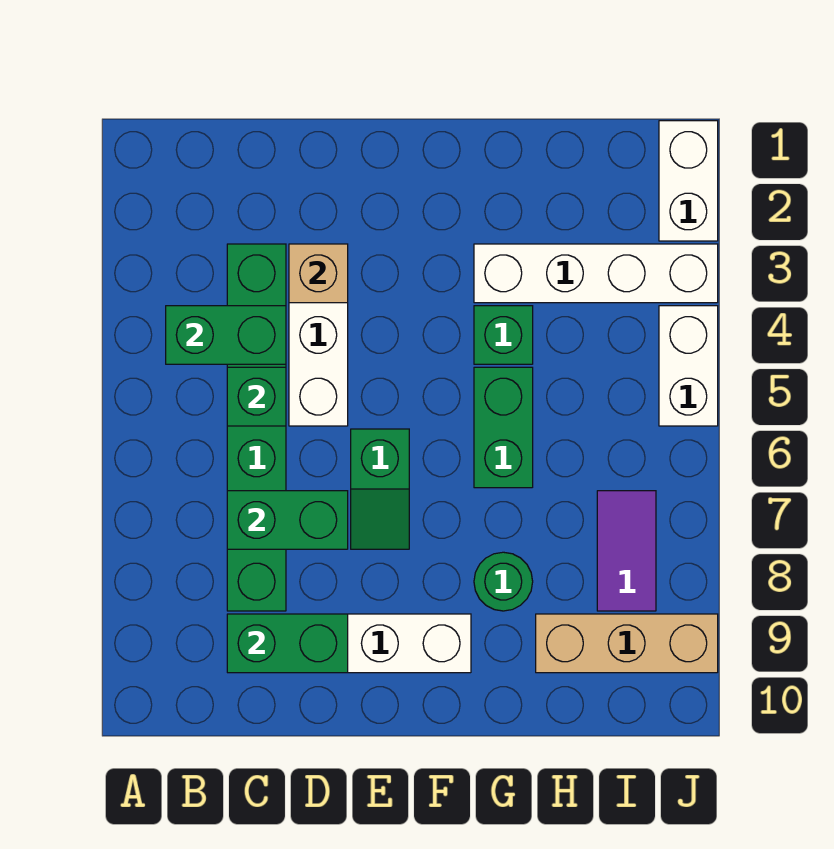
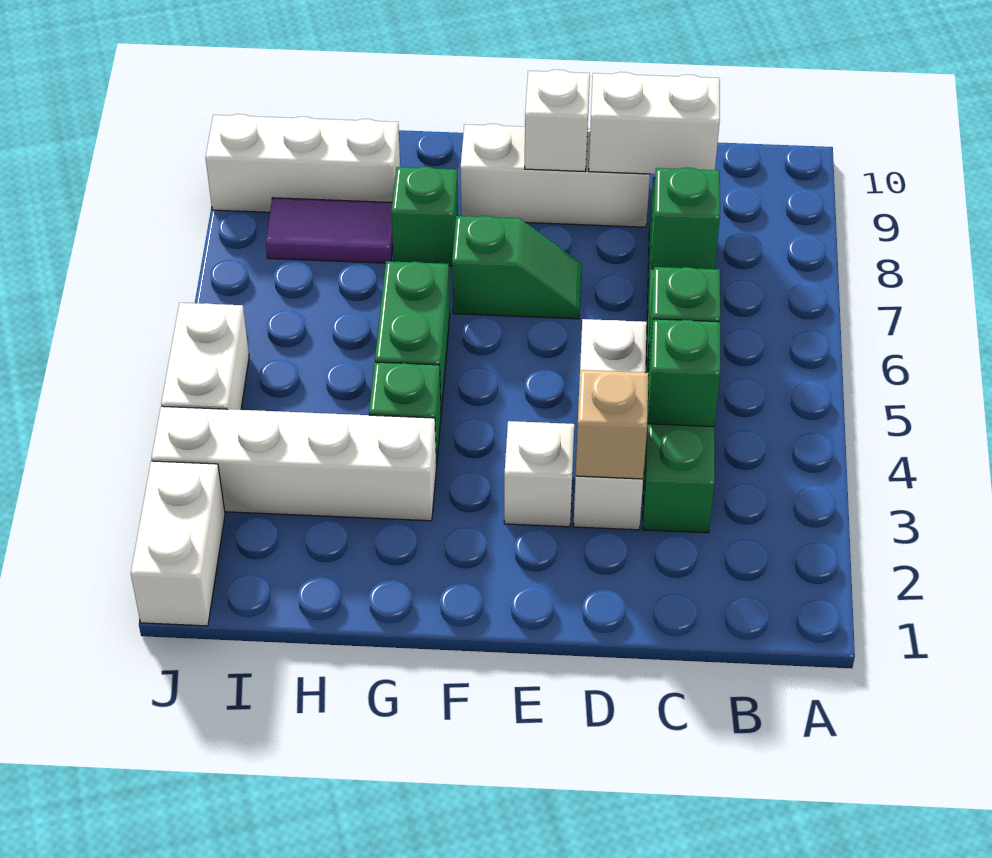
green 1x2 brick [166,306,286,364] -> green 1x1 brick [648,319,720,427]
green 1x2 brick [227,491,348,549] -> green 1x1 brick [651,168,720,269]
green 1x2 brick [227,614,348,673] -> white 1x2 brick [589,72,720,174]
none -> white 1x1 brick [504,421,574,527]
green 1x2 slope [351,429,409,549] -> green 1x2 slope turned to [452,216,582,319]
none -> white 1x1 brick [525,70,590,171]
green 1x1 round brick [474,552,533,611] -> green 1x1 brick [391,167,458,266]
tan 1x3 brick [536,614,718,673] -> white 1x3 brick [206,114,400,212]
purple 1x2 tile [597,491,656,611] -> purple 1x2 tile turned to [266,198,393,263]

